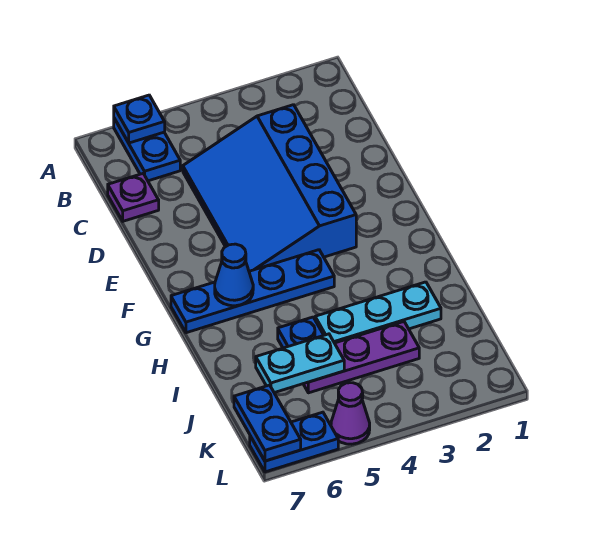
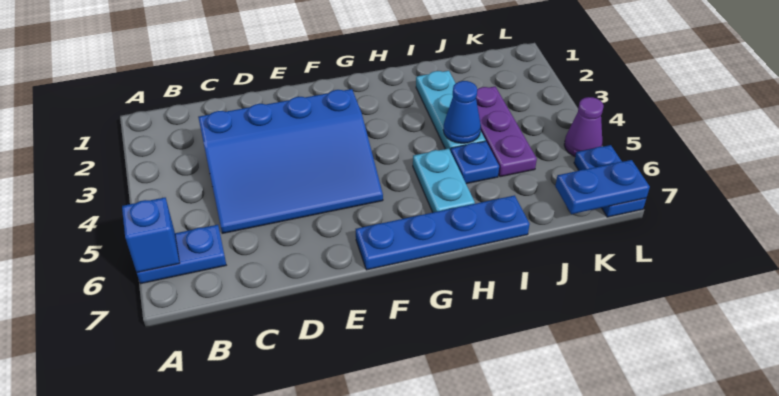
blue 1x1 plate [114,95,165,143] -> blue 1x1 brick [122,198,179,272]
purple 1x1 plate [108,174,159,221] -> none
blue 1x4 plate [171,250,334,333] -> blue 1x4 plate turned to [356,195,530,270]
blue 1x1 cone [215,244,253,306] -> blue 1x1 cone moved to [443,81,481,143]
cyan 1x2 plate [256,334,344,393] -> cyan 1x2 plate moved to [413,148,475,212]

